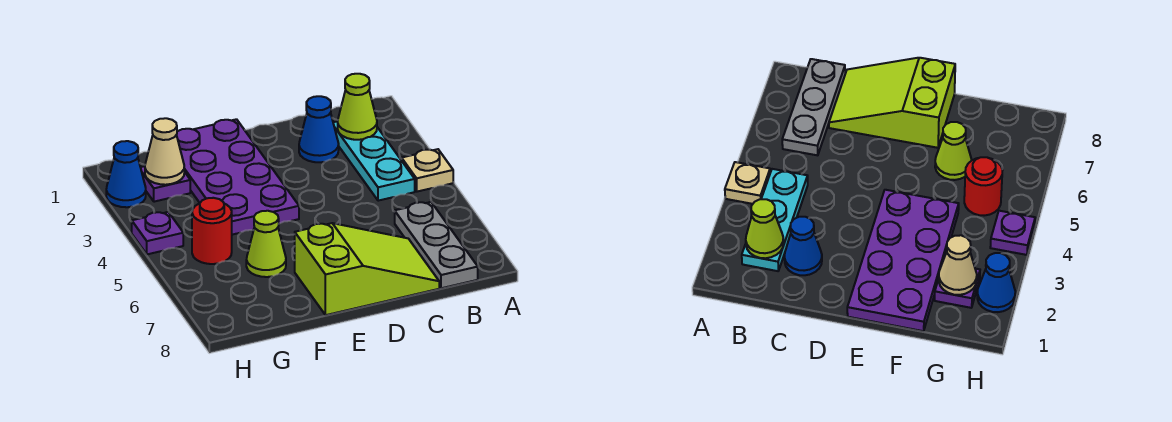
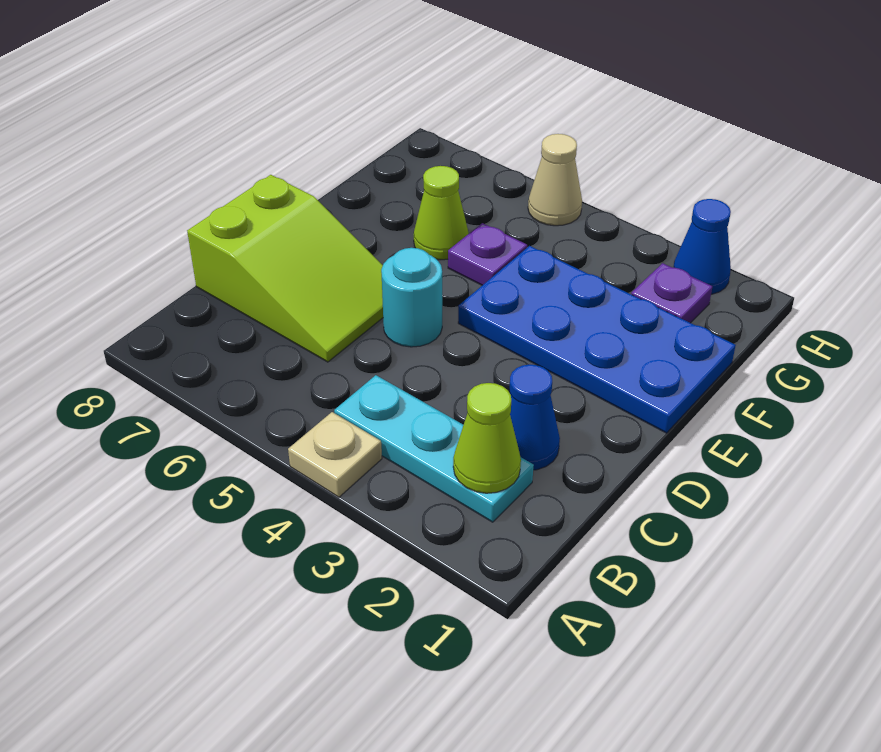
grey 1x3 plate [395,202,478,288] -> none
lime 2x3 slope [295,223,439,315] -> lime 2x3 slope turned to [187,175,383,362]
none -> cyan 1x1 round brick [381,248,442,347]
purple 2x4 plate [177,119,299,235] -> blue 2x4 plate [458,246,736,433]
tan 1x1 cone [145,118,184,185] -> tan 1x1 cone moved to [528,134,582,226]
red 1x1 round brick [192,198,232,264] -> none
purple 1x1 plate [132,212,183,254] -> purple 1x1 plate moved to [448,223,527,285]

